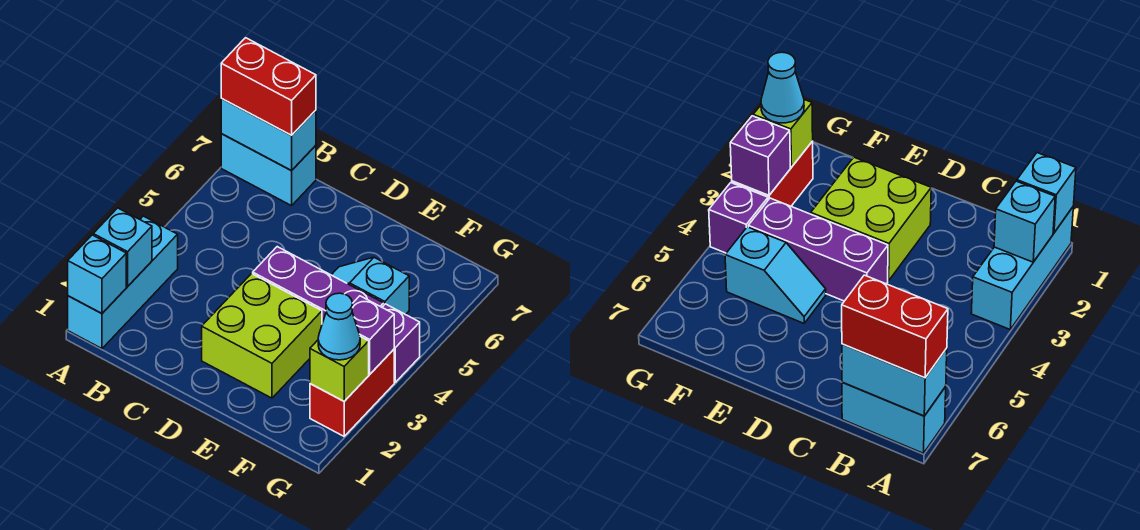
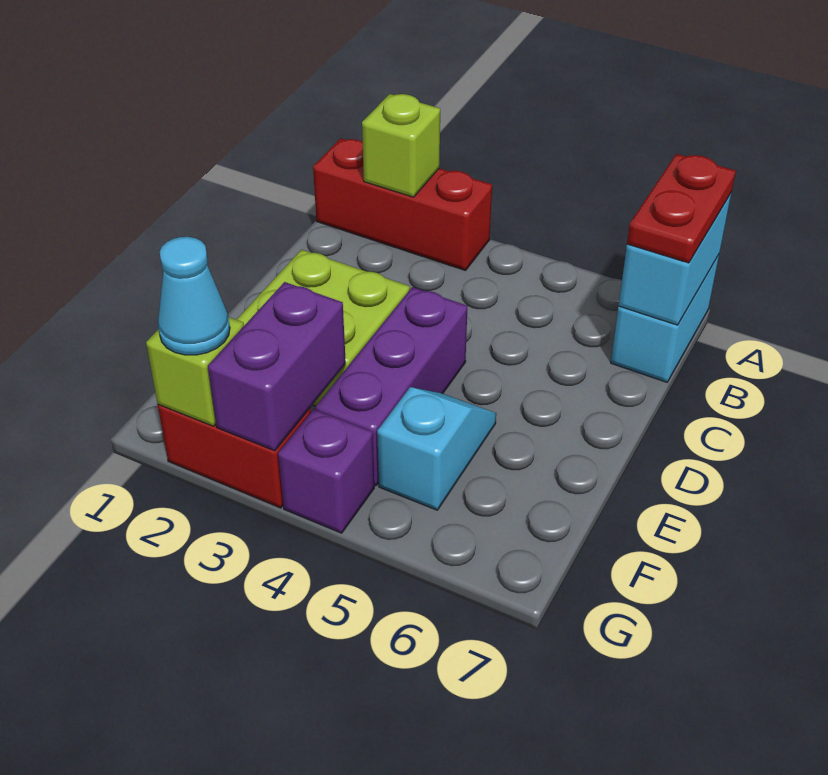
cyan 1x3 brick [68,216,178,349] -> red 1x3 brick [313,138,492,271]
cyan 1x1 brick [68,235,126,313] -> none
cyan 1x1 brick [93,208,152,286] -> lime 1x1 brick [362,94,440,197]
red 1x2 brick [221,38,316,135] -> red 1x2 plate [627,154,736,263]
purple 1x1 brick [352,296,394,374] -> purple 1x2 brick [208,282,346,451]

